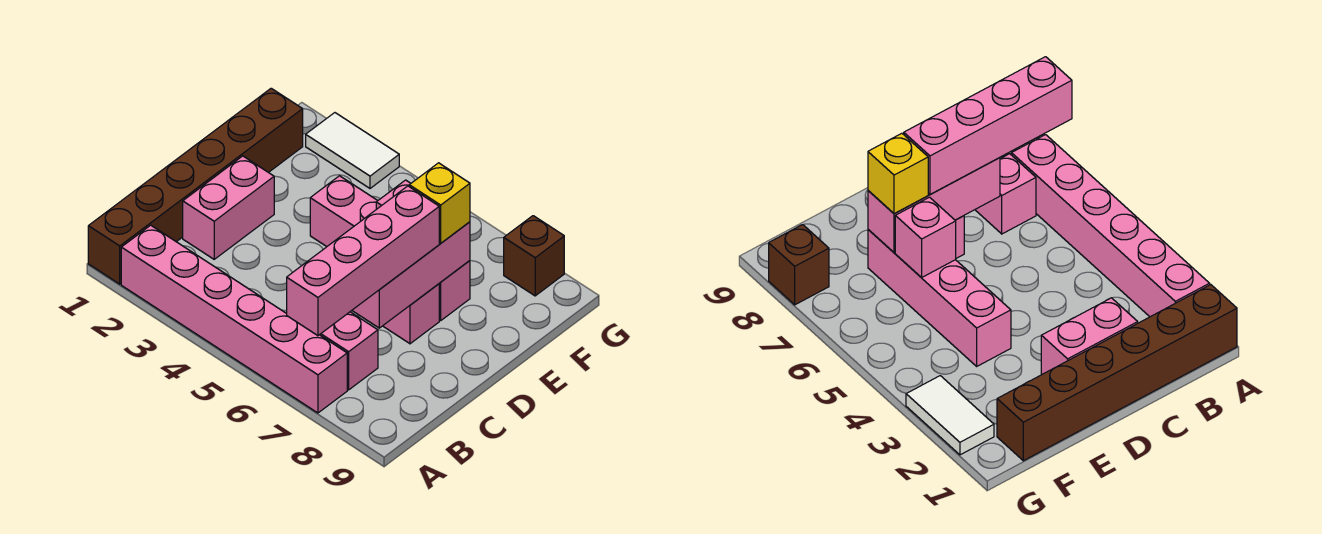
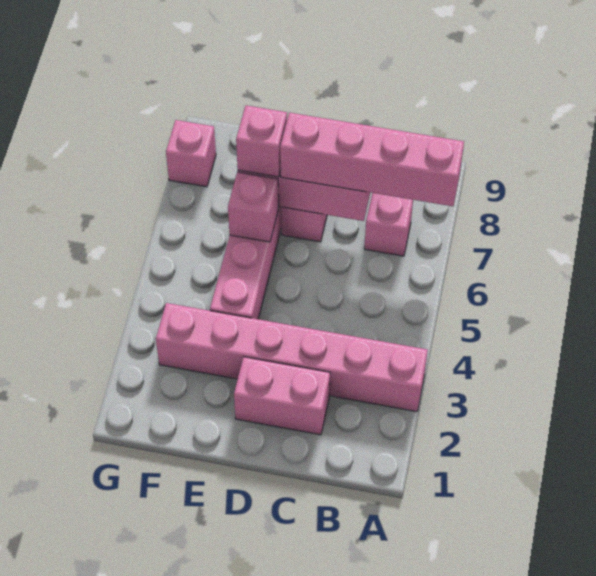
brown 1x6 brick [88,88,303,284] -> none
pink 1x6 brick [121,225,347,413] -> pink 1x6 brick turned to [156,303,428,412]
yellow 1x1 brick [409,163,470,243] -> pink 1x1 brick [236,105,287,177]
white 1x2 tile [306,113,399,188] -> none
brown 1x1 brick [504,216,564,296] -> pink 1x1 brick [166,120,216,187]

